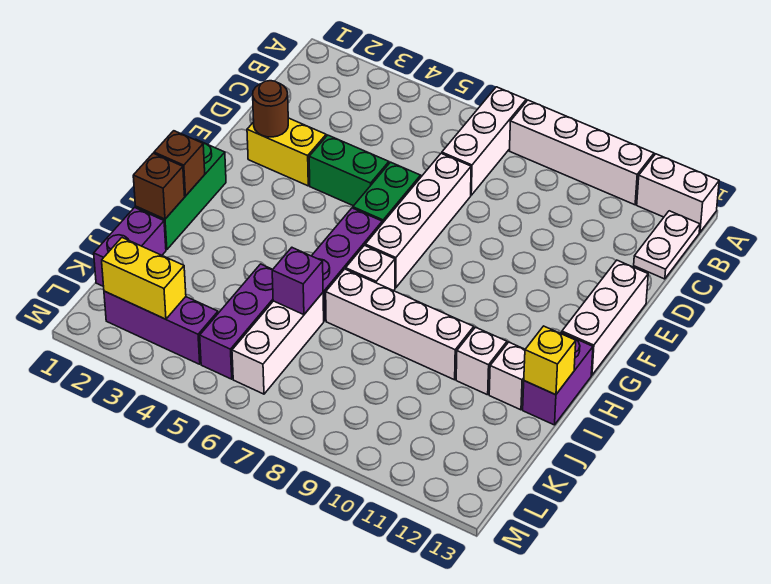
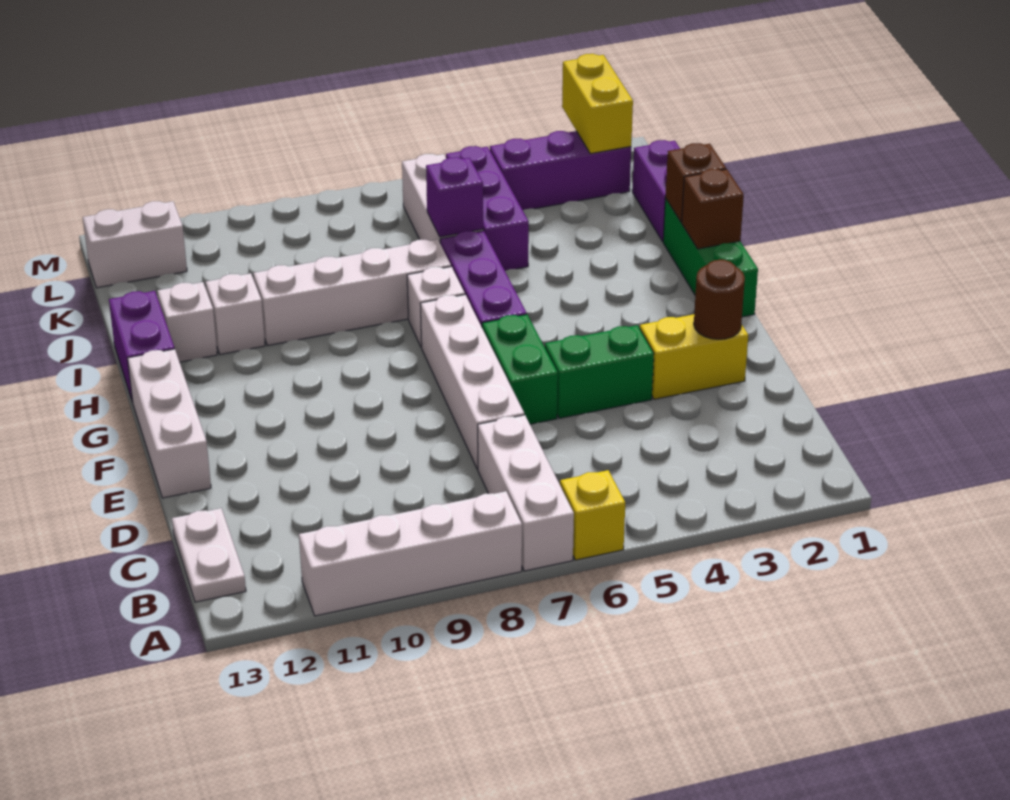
white 1x2 brick [637,154,719,232] -> white 1x2 brick moved to [83,201,187,288]
yellow 1x1 brick [524,326,576,395] -> yellow 1x1 brick moved to [560,470,625,560]
yellow 1x2 brick [102,238,186,319] -> yellow 1x2 brick turned to [562,54,633,154]

